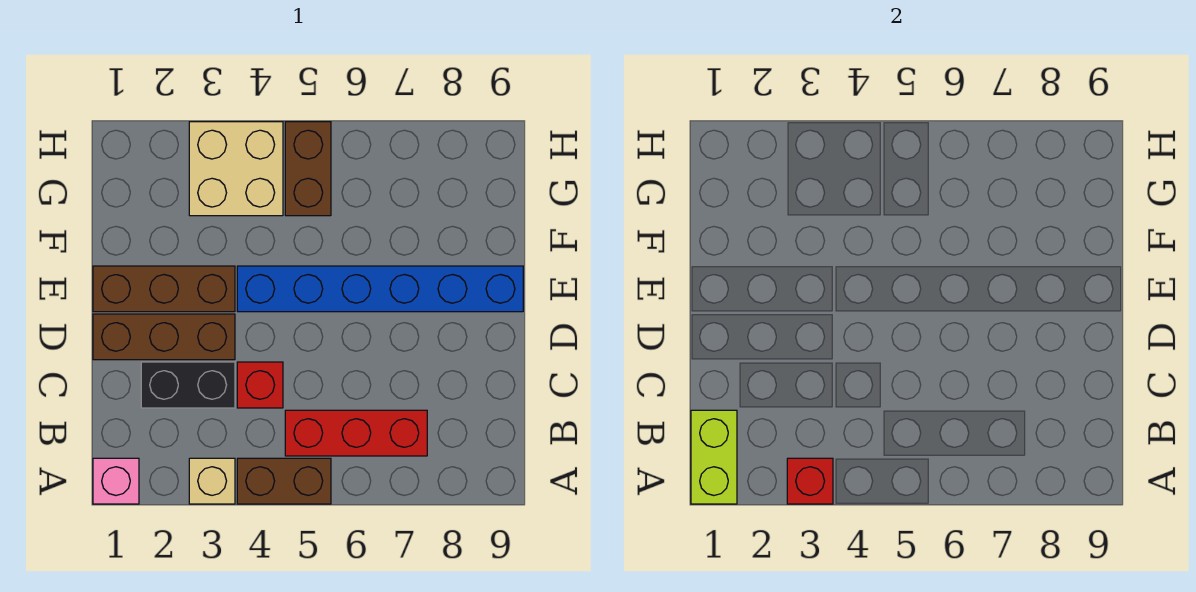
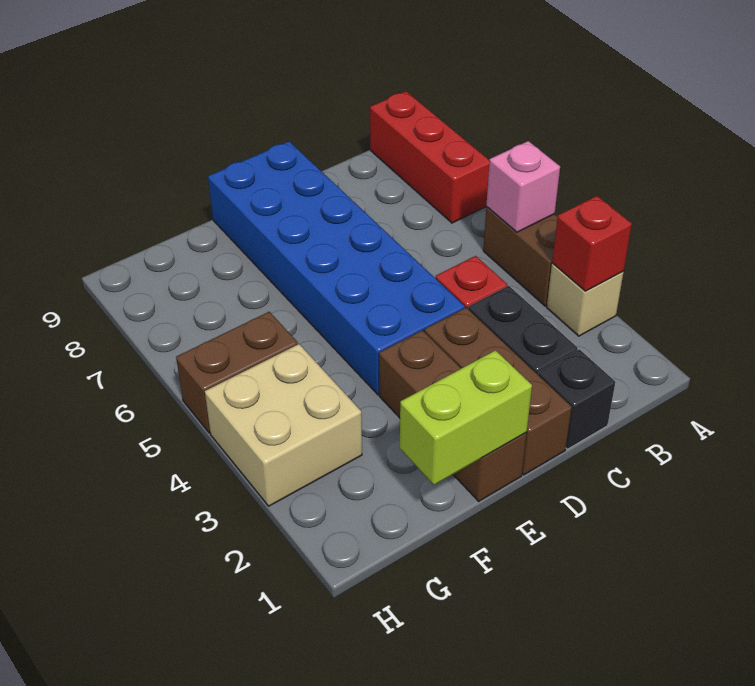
pink 1x1 brick [93,458,139,504] -> pink 1x1 brick moved to [486,141,560,232]
lime 1x2 brick [691,410,737,504] -> lime 1x2 brick moved to [400,350,532,485]
red 1x3 brick [285,410,427,456] -> red 1x3 brick moved to [370,91,490,223]
none -> black 1x1 brick [538,349,615,449]
blue 1x6 brick [237,266,523,312] -> blue 2x6 brick [208,141,465,395]

